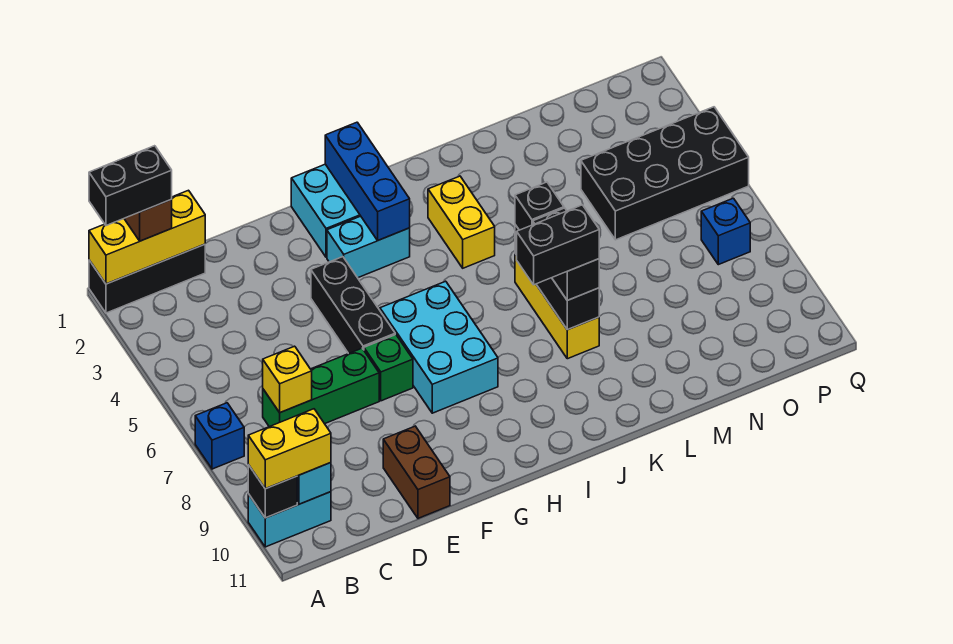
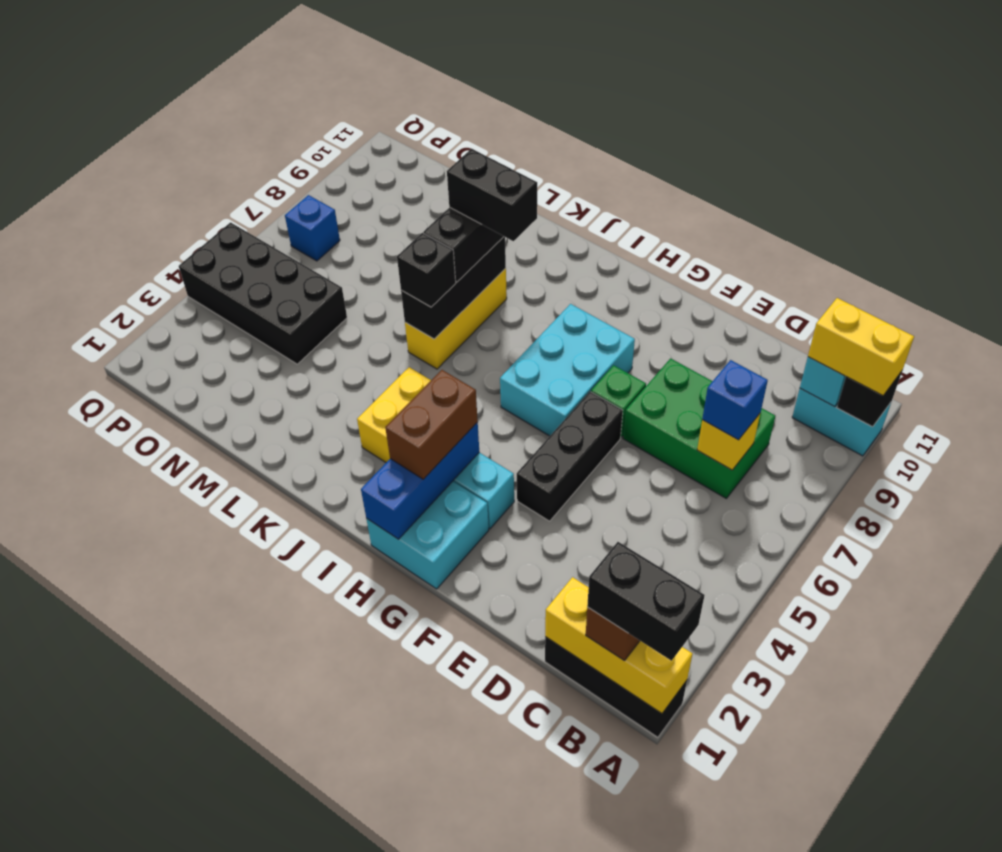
blue 1x1 brick [195,403,244,469] -> blue 1x1 brick moved to [702,360,768,440]
green 1x3 brick [263,348,379,427] -> green 2x3 brick [623,358,775,498]
brown 1x2 brick [383,426,450,518] -> brown 1x2 brick moved to [385,370,478,479]

